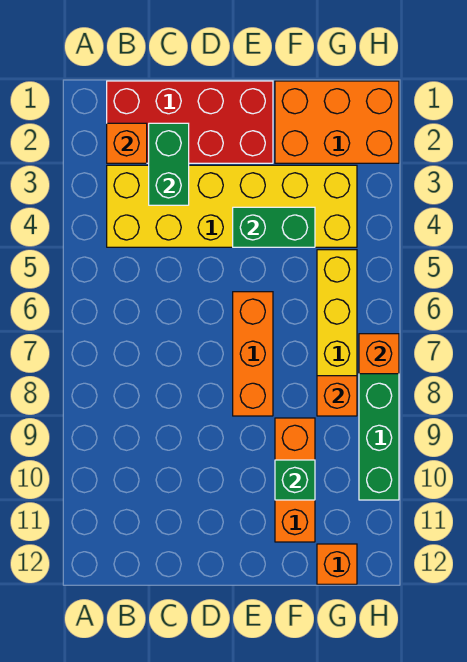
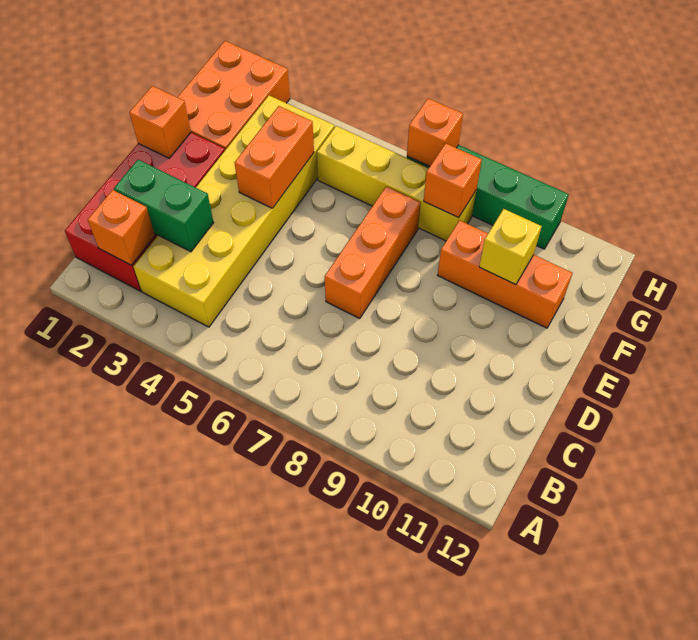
green 1x2 brick [233,207,315,247] -> orange 1x2 brick [235,106,314,208]
orange 1x3 brick [233,292,273,416] -> orange 1x3 brick turned to [325,186,421,318]
green 1x1 brick [275,460,315,500] -> yellow 1x1 brick [479,209,542,285]
orange 1x1 brick [317,544,357,584] -> orange 1x1 brick moved to [129,86,191,158]

